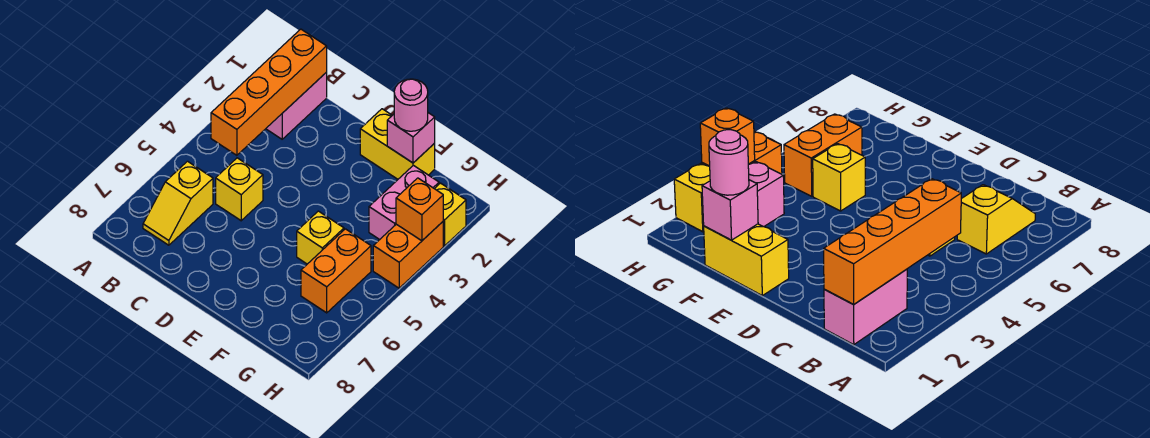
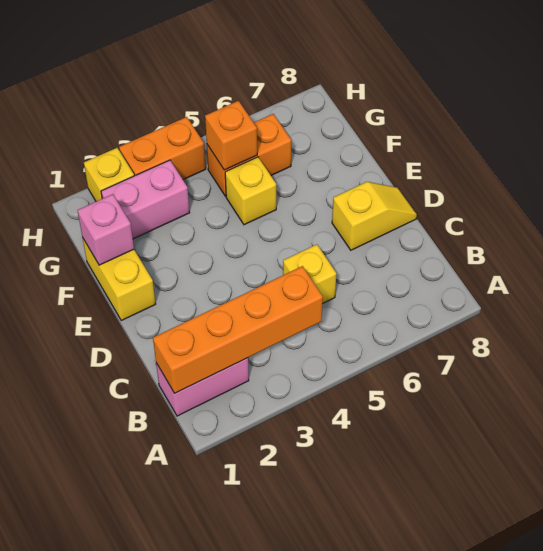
yellow 1x2 slope [143,161,213,245] -> yellow 1x2 slope moved to [332,182,417,250]
pink 1x1 round brick [394,79,428,131] -> none
orange 1x1 brick [396,178,443,241] -> orange 1x1 brick moved to [205,101,257,170]

